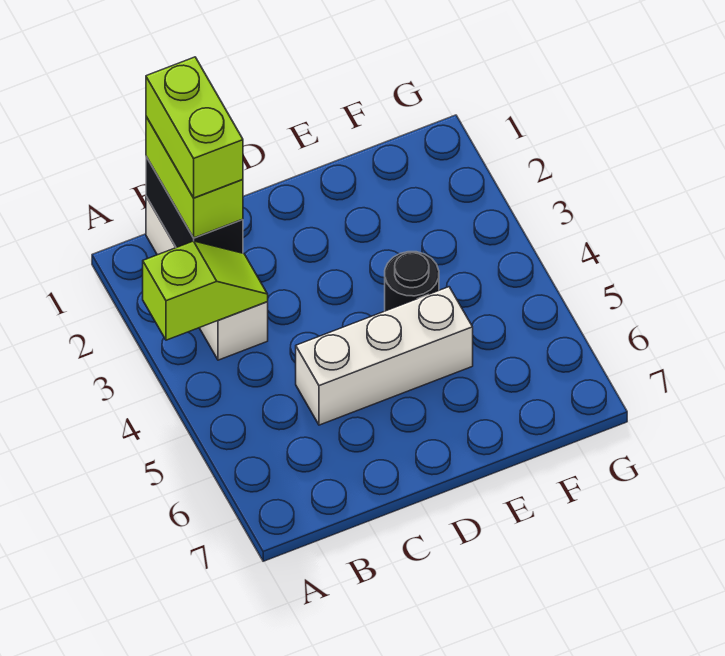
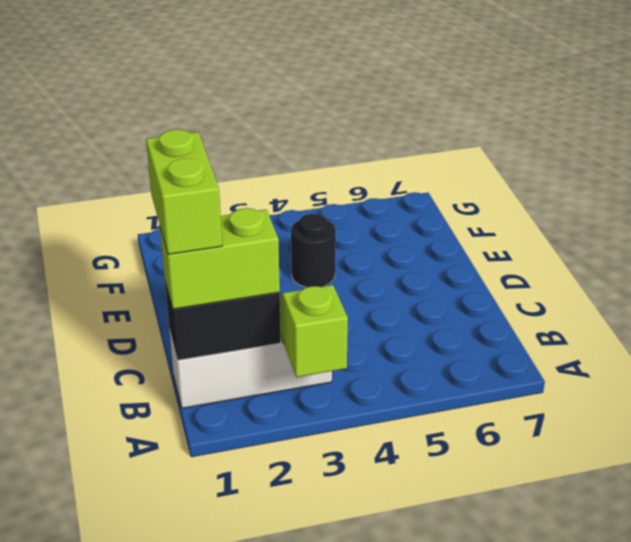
lime 1x2 brick [146,57,243,198] -> lime 1x2 brick turned to [146,129,222,254]
white 1x3 brick [296,287,473,425] -> none

